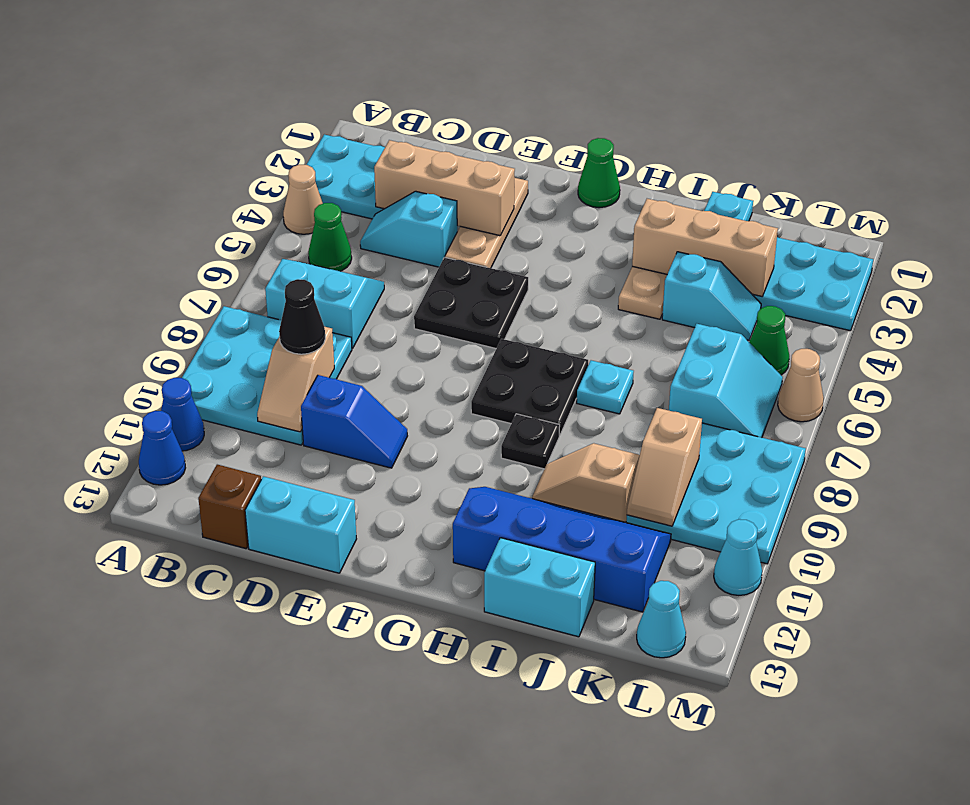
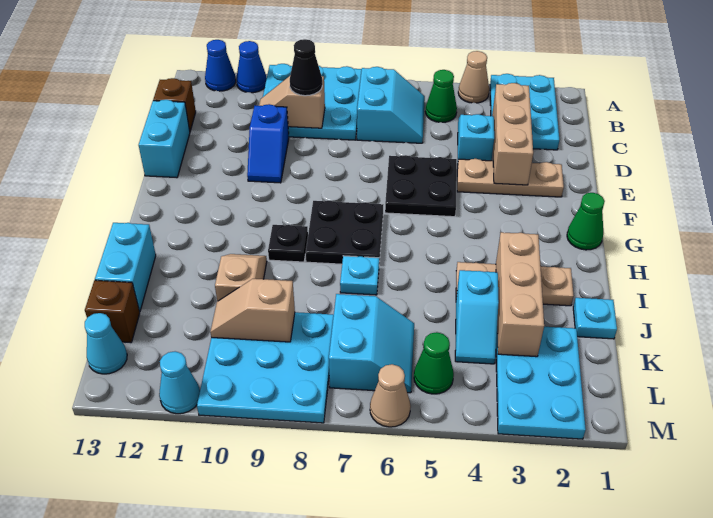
blue 2x4 slope [453,487,671,612] -> none
cyan 2x2 slope [669,324,783,437] -> cyan 2x2 slope turned to [329,294,414,393]
none -> brown 1x1 brick [85,280,140,343]

